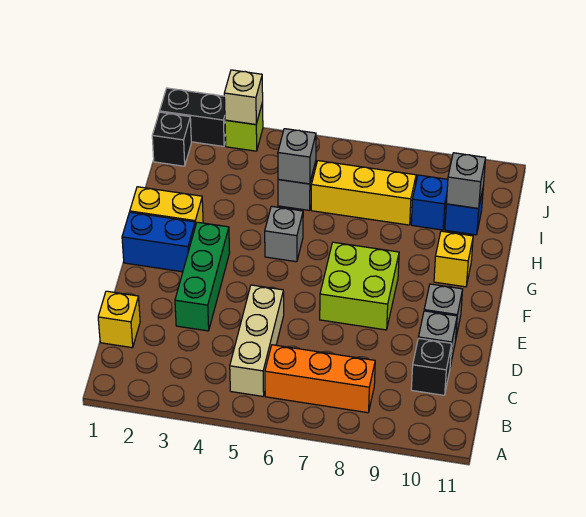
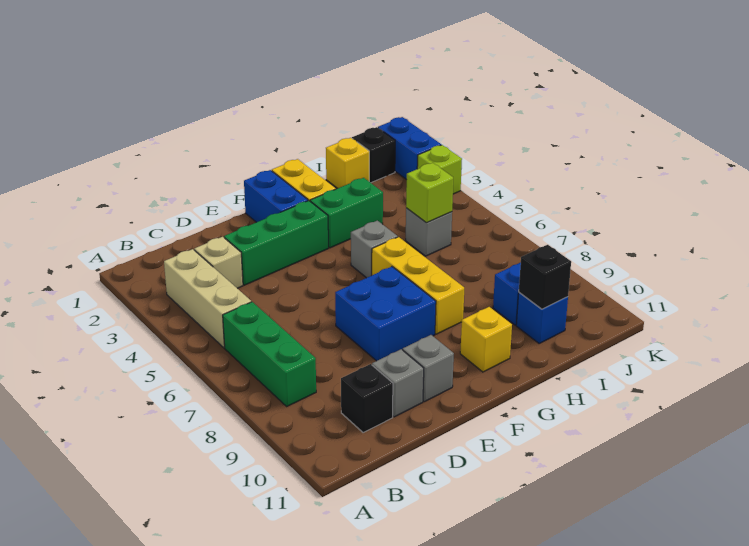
tan 1x3 brick [230,285,284,396] -> tan 1x3 brick turned to [164,249,251,348]
orange 1x3 brick [265,345,375,413] -> green 1x3 brick [223,302,316,406]
yellow 1x1 brick [98,291,140,348] -> yellow 1x1 brick moved to [326,138,369,188]
lime 2x2 brick [320,242,399,330] -> blue 2x2 brick [335,267,436,361]
none -> green 1x2 brick [310,178,383,248]
grey 1x1 brick [278,129,316,184] -> lime 1x1 brick [406,163,453,223]
yellow 1x3 brick [311,161,416,225] -> yellow 1x3 brick moved to [372,237,464,334]
grey 1x1 brick [446,153,486,208] -> black 1x1 brick [519,245,571,309]
black 1x2 brick [160,88,226,146] -> blue 1x2 brick [378,117,441,180]
tan 1x1 brick [224,70,263,124] -> tan 1x1 brick moved to [194,237,243,288]

